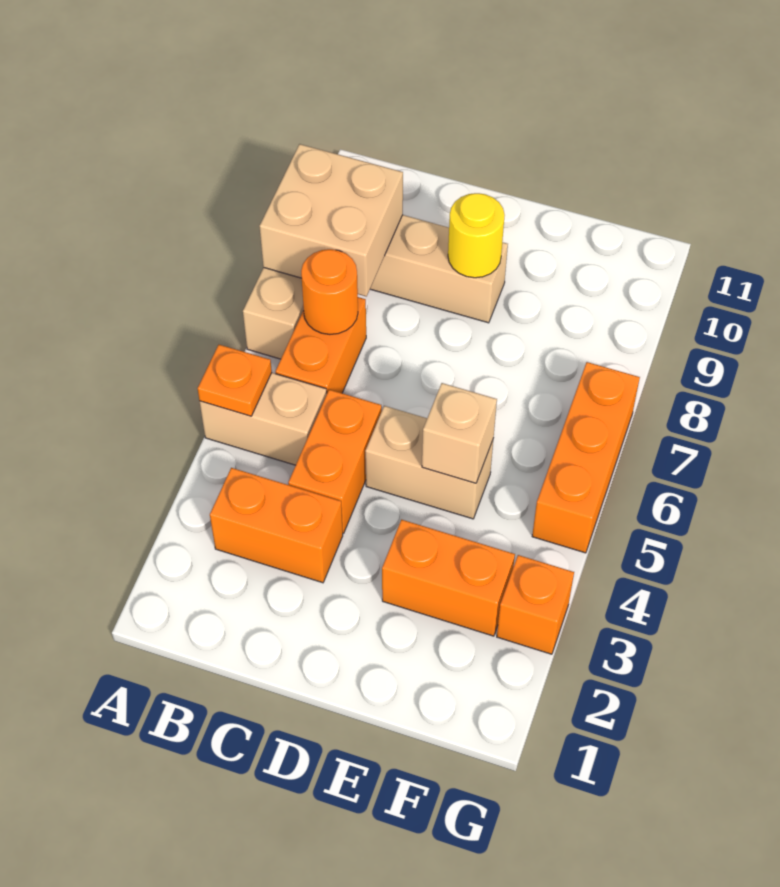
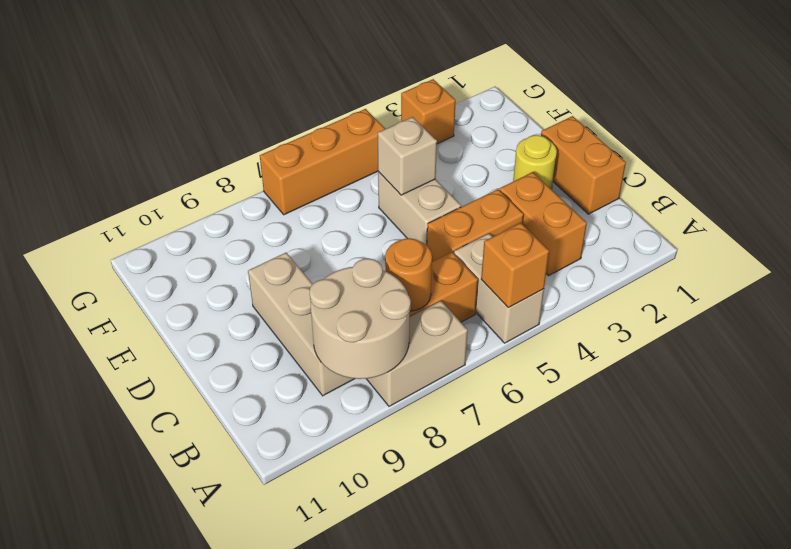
orange 1x1 plate [198,345,272,416] -> orange 1x1 brick [481,223,549,307]
tan 2x2 brick [260,144,403,297] -> tan 2x2 round brick [310,259,411,379]
yellow 1x1 round brick [448,193,505,278] -> yellow 1x1 round brick moved to [513,135,557,190]
orange 1x2 brick [382,520,515,636] -> orange 1x2 brick moved to [541,116,626,214]

